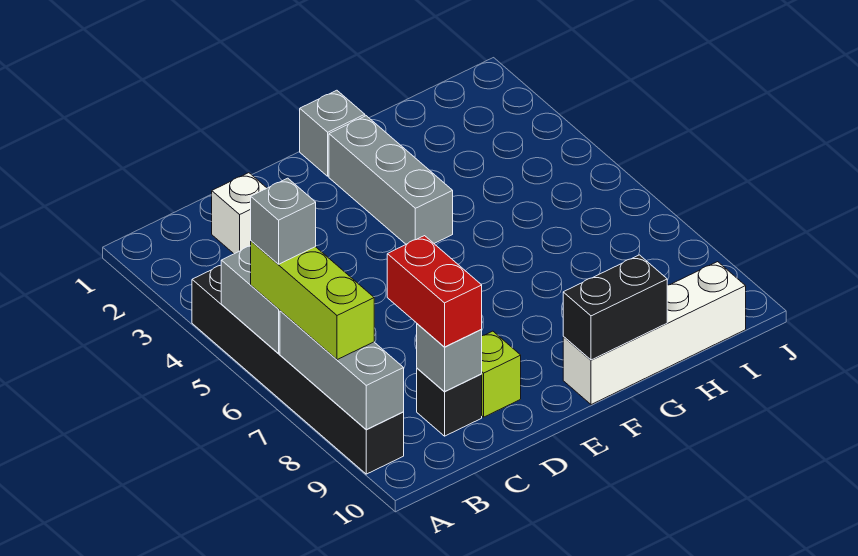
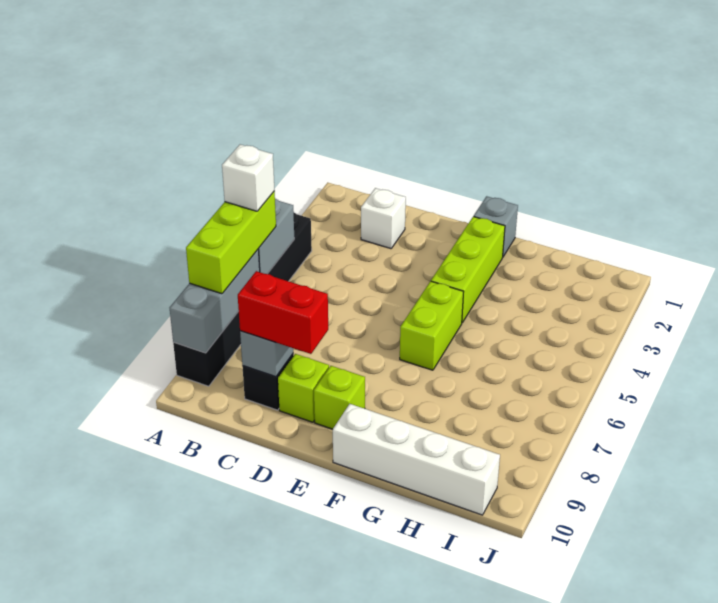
grey 1x1 brick [251,178,316,264] -> white 1x1 brick [222,144,275,211]
red 1x2 brick [387,236,482,347] -> red 1x2 brick turned to [238,271,328,354]
none -> lime 1x1 brick [314,366,365,429]
grey 1x3 brick [329,116,453,244] -> lime 1x3 brick [431,217,505,323]
none -> lime 1x2 brick [400,281,463,370]
black 1x2 brick [563,255,667,360] -> none

